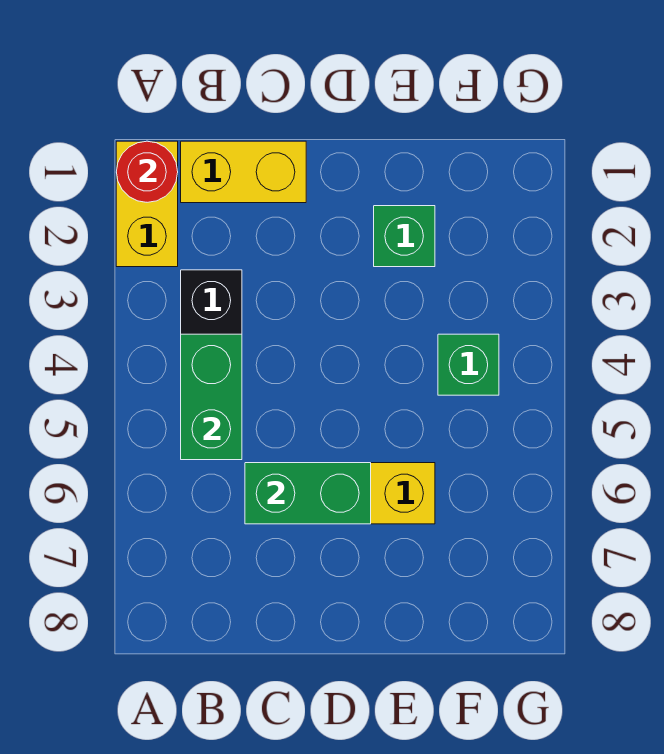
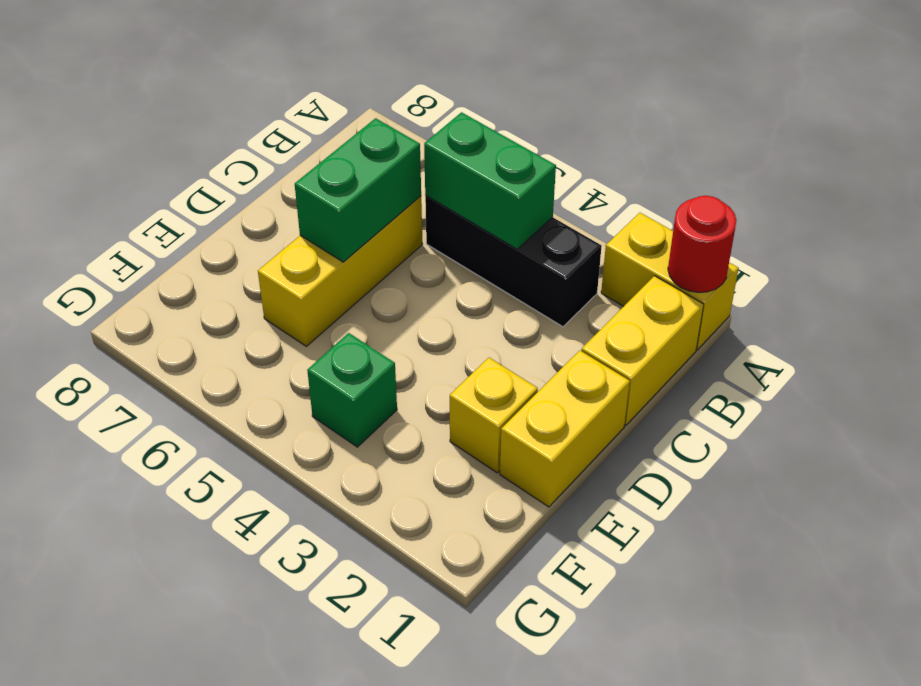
none -> yellow 1x2 brick [500,351,630,507]
green 1x1 brick [374,206,435,267] -> yellow 1x1 brick [450,358,538,473]

